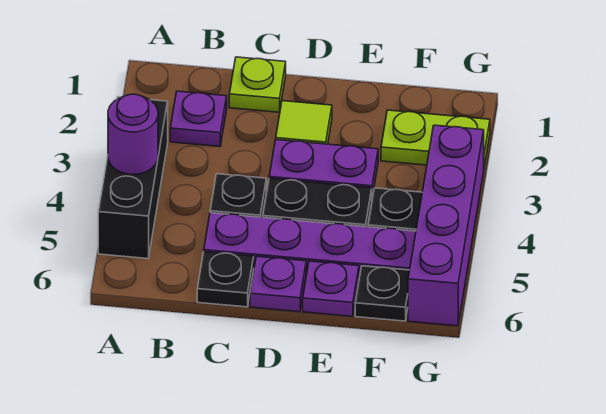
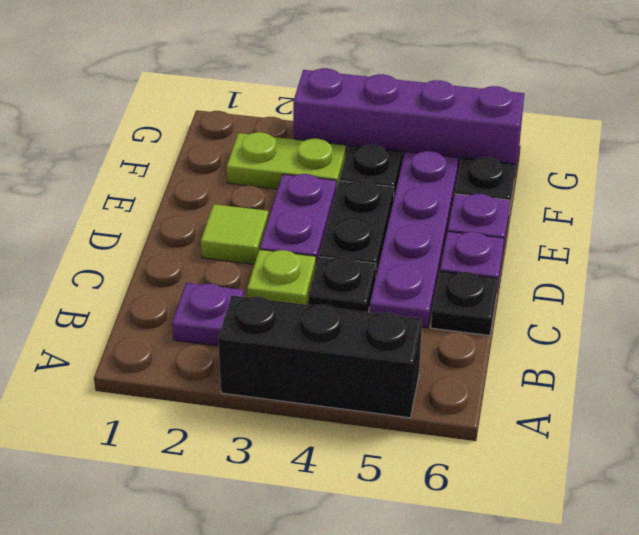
purple 1x1 round brick [108,94,158,175] -> none
lime 1x1 plate [229,57,286,112] -> lime 1x1 plate moved to [247,250,316,305]
lime 1x2 plate [381,110,490,166] -> lime 1x2 plate turned to [227,132,346,190]

